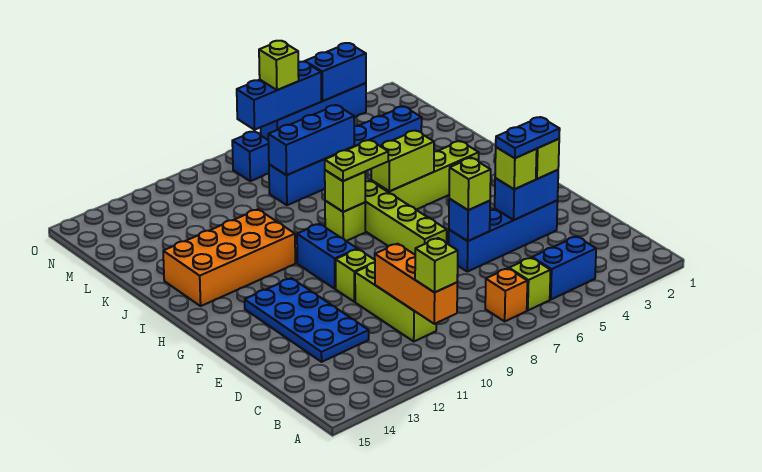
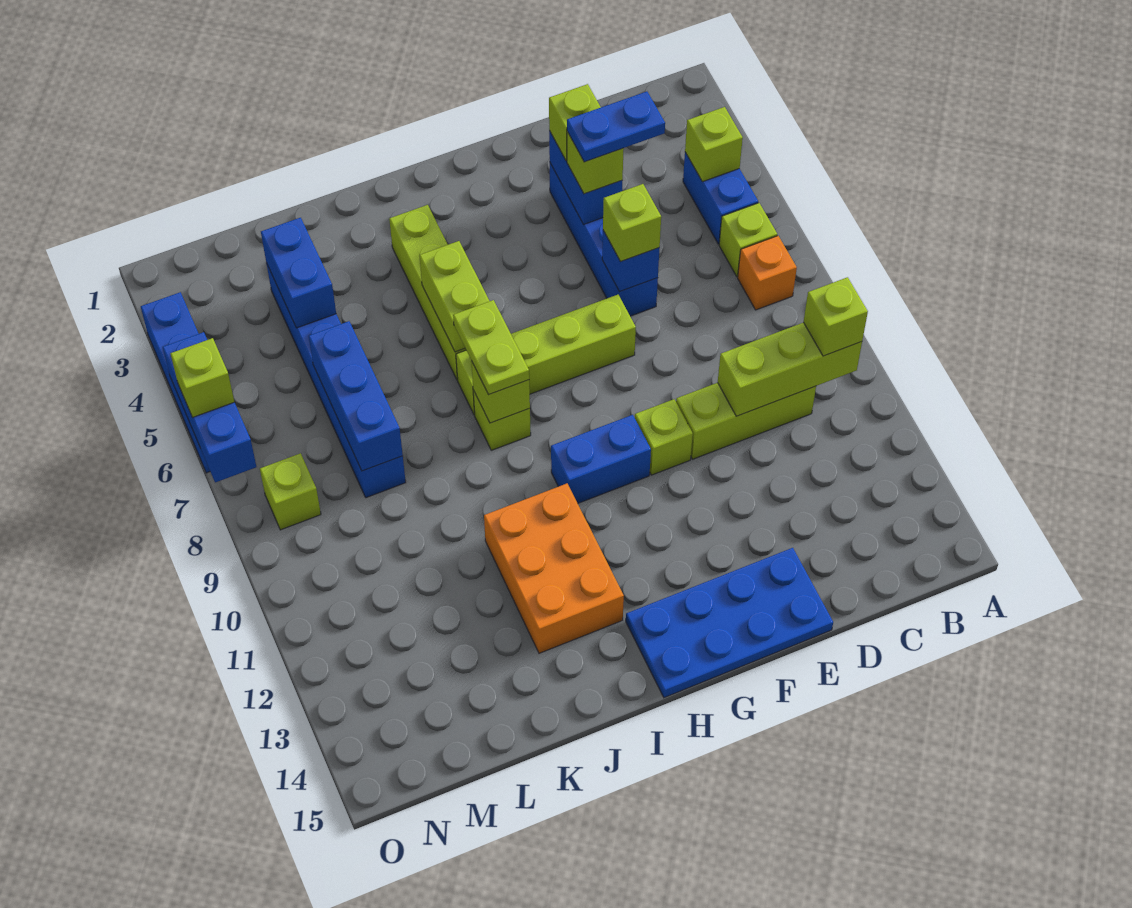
none -> lime 1x1 brick [685,107,743,182]
orange 1x3 brick [375,244,457,324] -> lime 1x3 brick [718,323,862,416]
blue 2x4 plate [245,278,369,362] -> blue 2x4 plate moved to [626,548,833,698]
blue 1x2 plate [496,117,560,158] -> blue 1x2 plate turned to [567,92,665,162]
orange 2x4 brick [163,209,295,306] -> orange 2x3 brick [484,484,624,653]
blue 1x1 brick [232,132,269,181] -> lime 1x1 brick [260,453,321,530]
blue 1x2 brick [305,43,366,101] -> blue 1x2 brick moved to [261,218,336,328]

